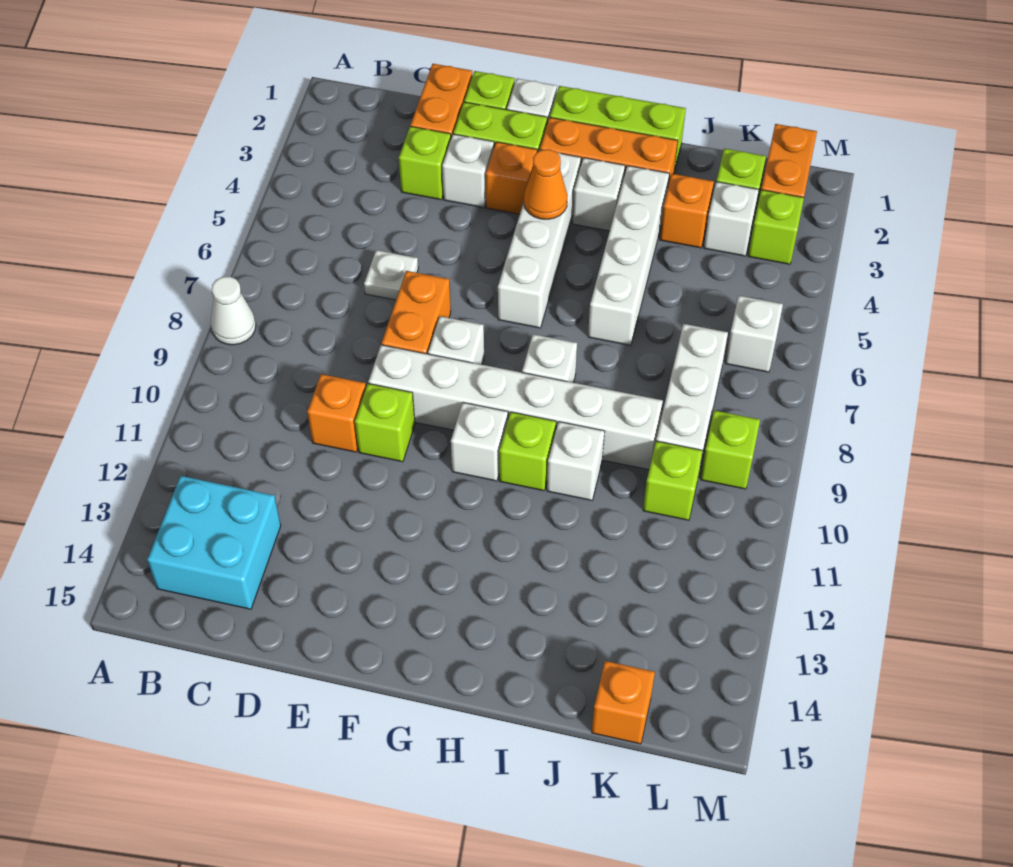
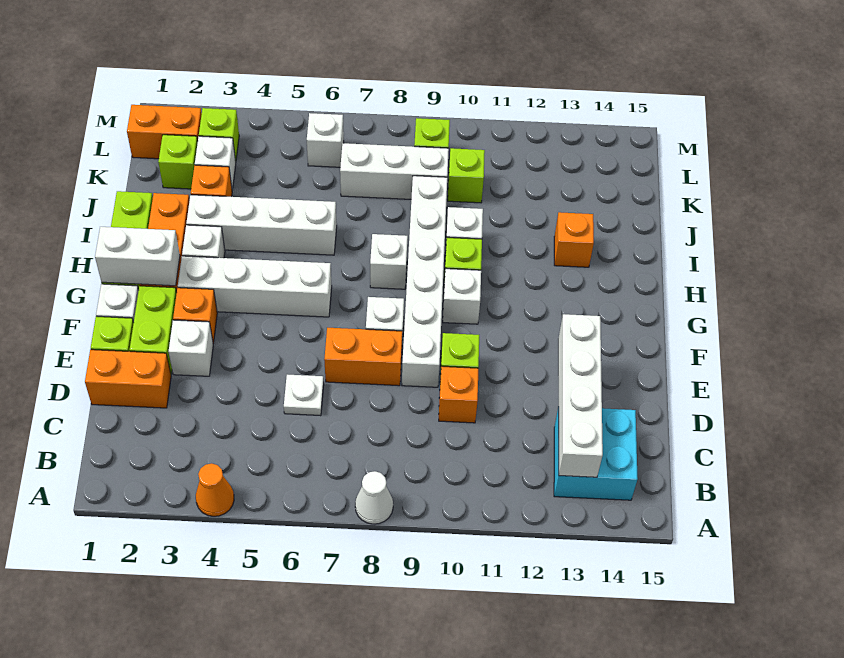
none -> white 1x4 brick [558,314,603,477]
lime 1x1 brick [399,126,451,200] -> none
none -> white 1x2 brick [95,227,180,286]
orange 1x1 cone [524,149,568,219] -> orange 1x1 cone moved to [196,463,234,516]
orange 1x1 brick [592,661,655,744] -> orange 1x1 brick moved to [554,212,594,267]

